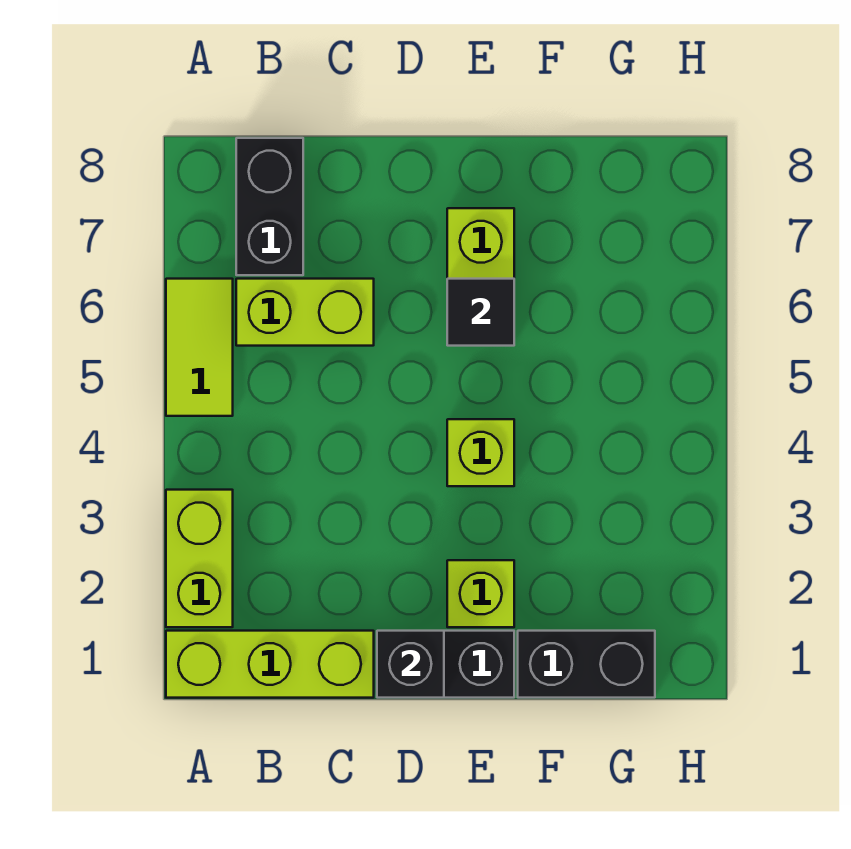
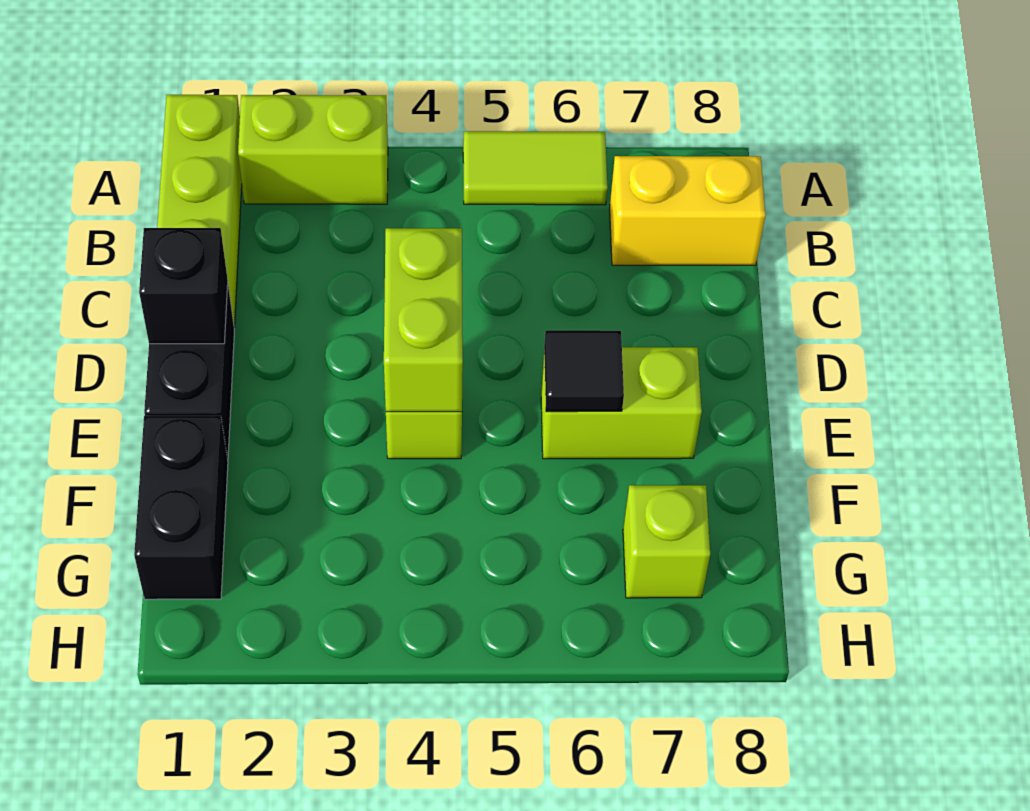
lime 1x2 brick [236,279,374,346] -> lime 1x2 brick moved to [384,228,463,412]
black 1x2 brick [236,138,303,275] -> yellow 1x2 brick [610,156,765,265]
lime 1x1 brick [447,560,514,627] -> lime 1x1 brick moved to [623,485,710,598]

